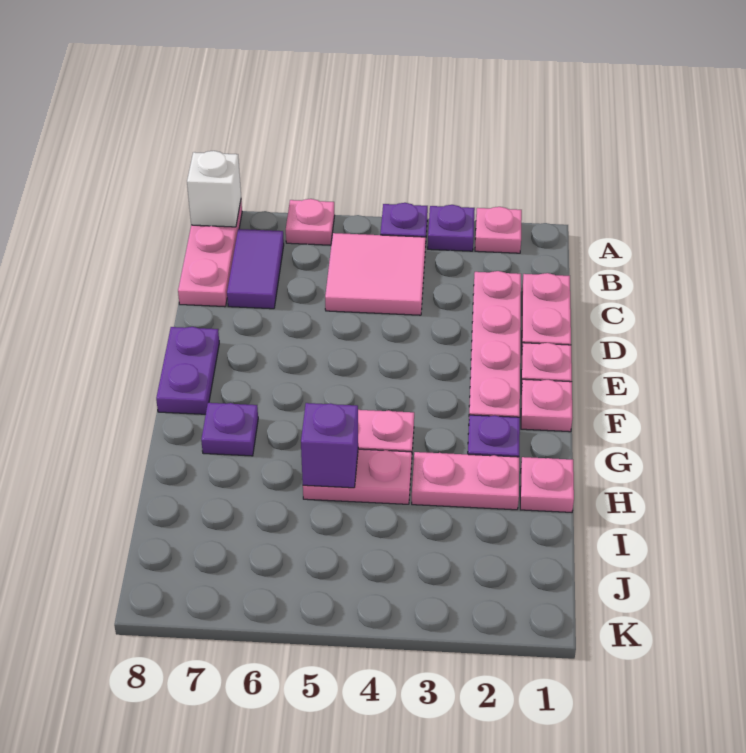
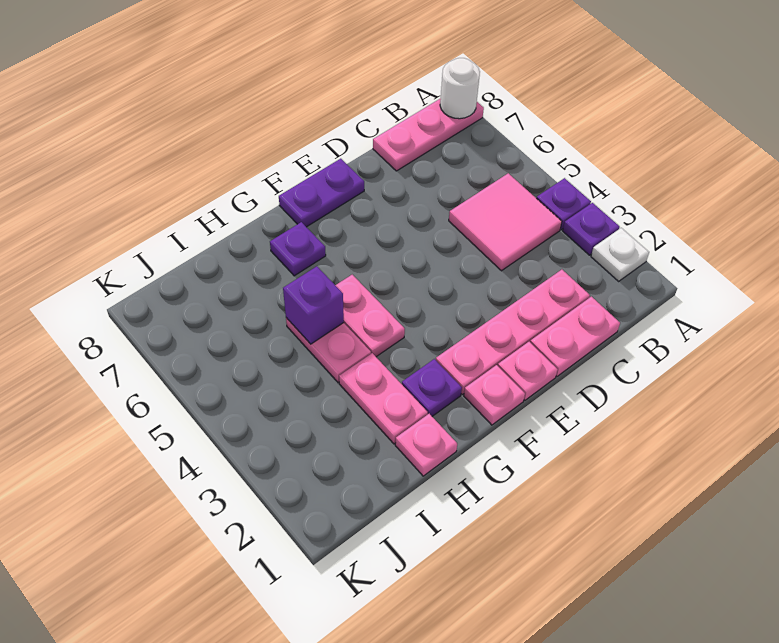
pink 1x1 plate [475,207,522,253] -> white 1x1 plate [591,228,649,281]
pink 1x1 plate [286,199,335,245] -> none
white 1x1 brick [187,151,241,227] -> white 1x1 round brick [440,58,480,119]
purple 1x2 tile [227,229,284,309] -> none

